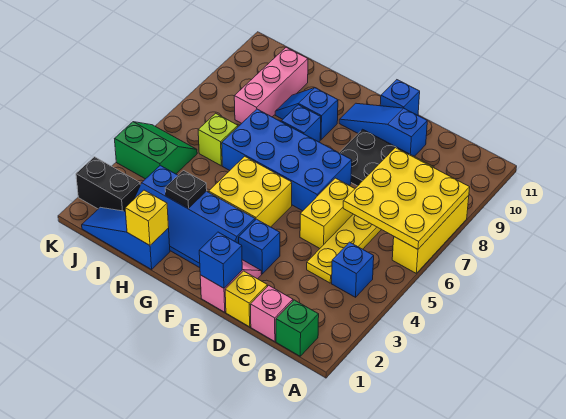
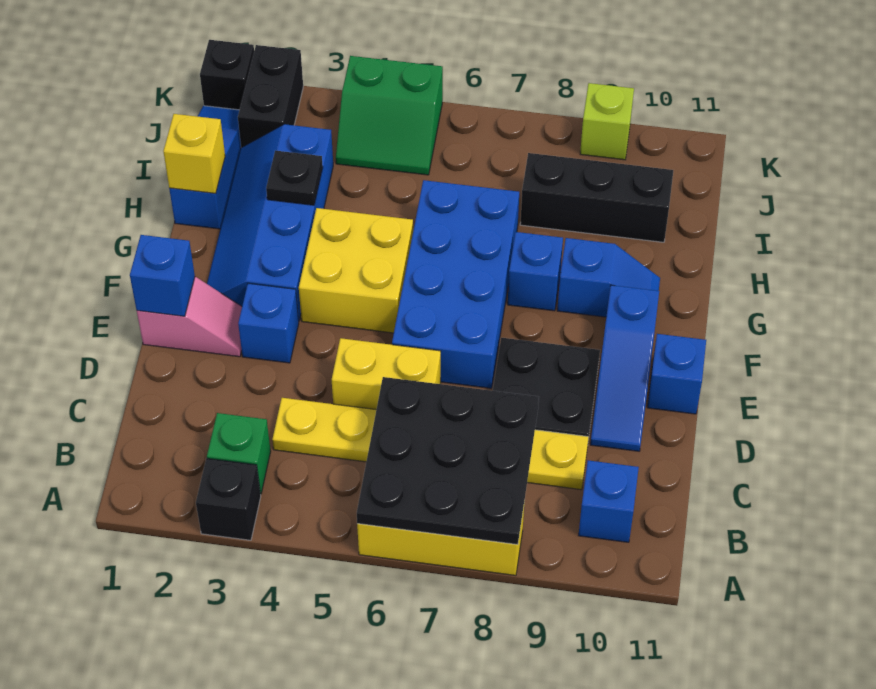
none -> black 1x1 brick [196,458,261,540]
yellow 3x3 plate [343,148,470,249] -> black 3x3 plate [357,377,539,545]
green 1x1 brick [276,300,319,356] -> green 1x1 brick moved to [207,413,271,494]
blue 1x1 brick [332,242,374,297] -> blue 1x1 brick moved to [578,460,639,542]
pink 1x1 brick [250,285,293,342] -> none
yellow 1x1 brick [225,271,267,327] -> none
blue 1x3 slope [339,103,427,156] -> blue 1x3 slope turned to [590,285,659,451]
blue 1x2 slope [275,88,338,140] -> blue 1x2 slope turned to [557,238,660,317]
lime 1x1 brick [198,113,238,166] -> lime 1x1 brick moved to [580,83,634,160]
pink 1x3 brick [234,47,308,123] -> black 1x3 brick [520,153,673,242]
green 2x2 slope [115,122,197,179] -> green 2x2 slope turned to [336,56,443,175]
none -> black 1x1 brick [200,40,254,110]

